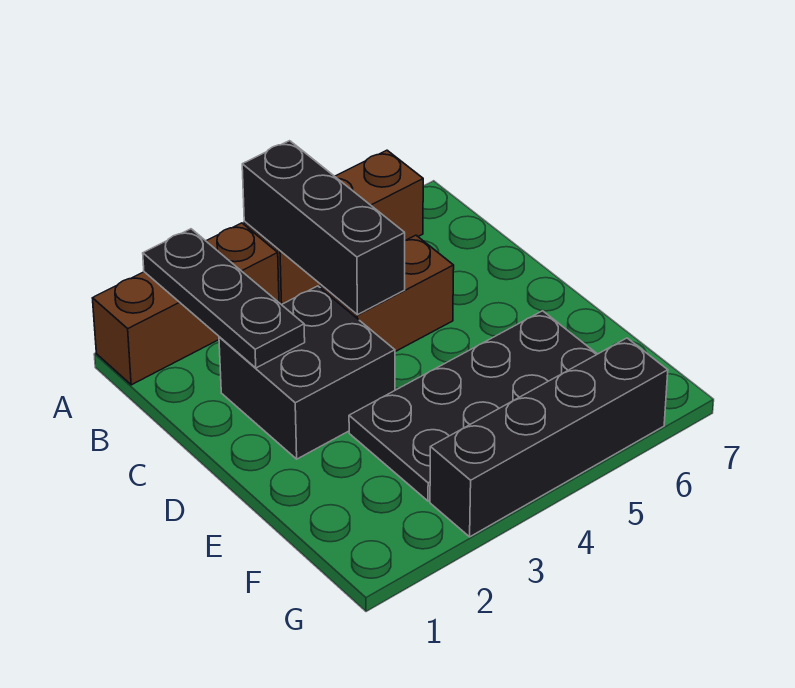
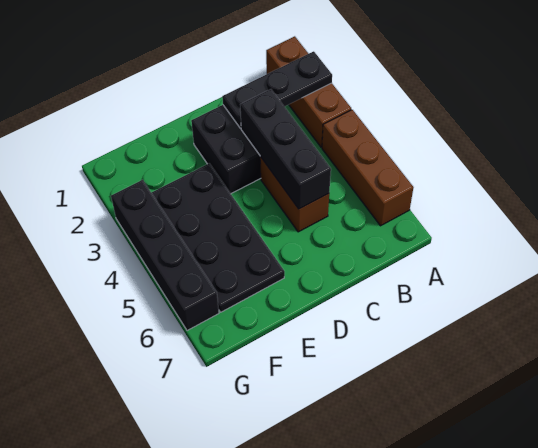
black 1x3 brick [242,141,405,315] -> black 1x3 brick turned to [240,89,331,209]

